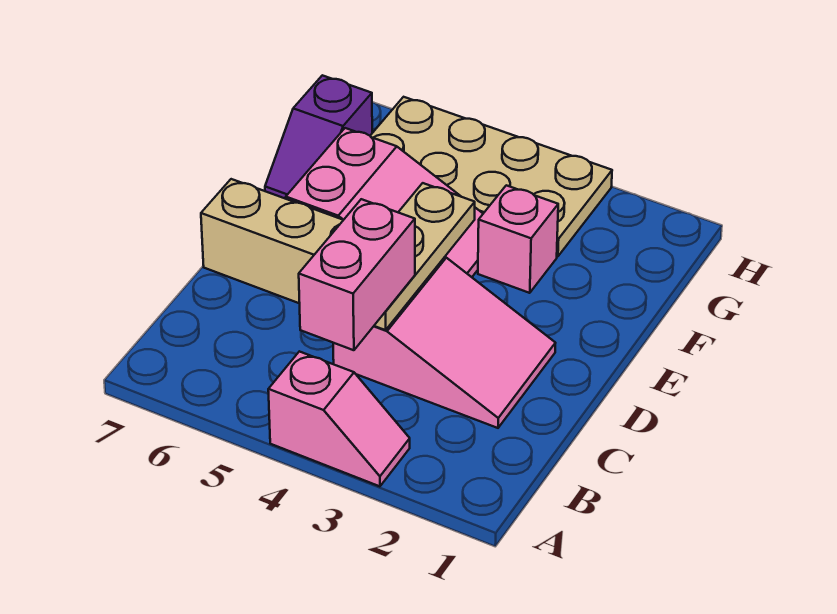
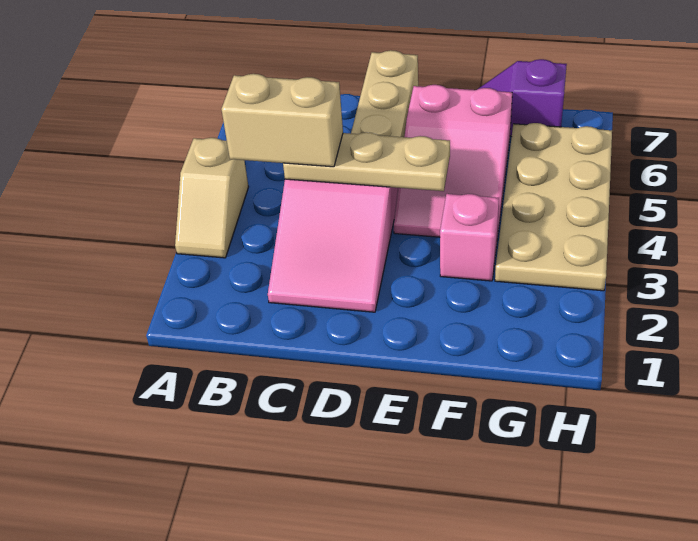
pink 1x2 slope [268,351,410,486] -> tan 1x2 slope [175,138,249,258]
pink 1x2 brick [299,199,415,350] -> tan 1x2 brick [221,74,343,167]

